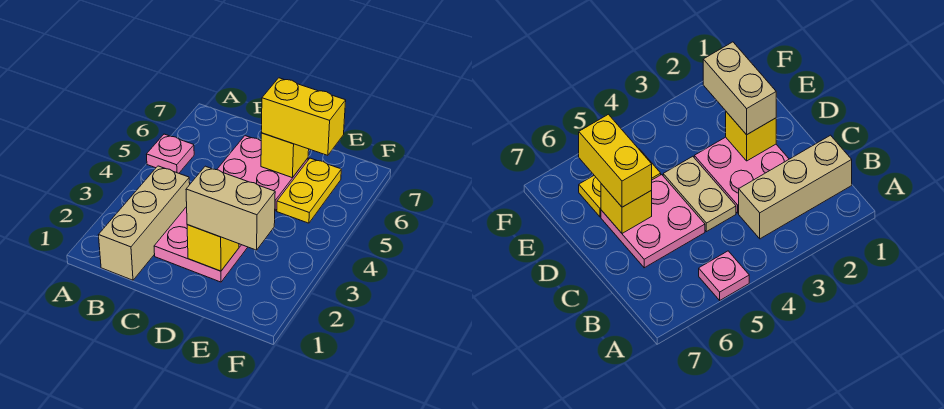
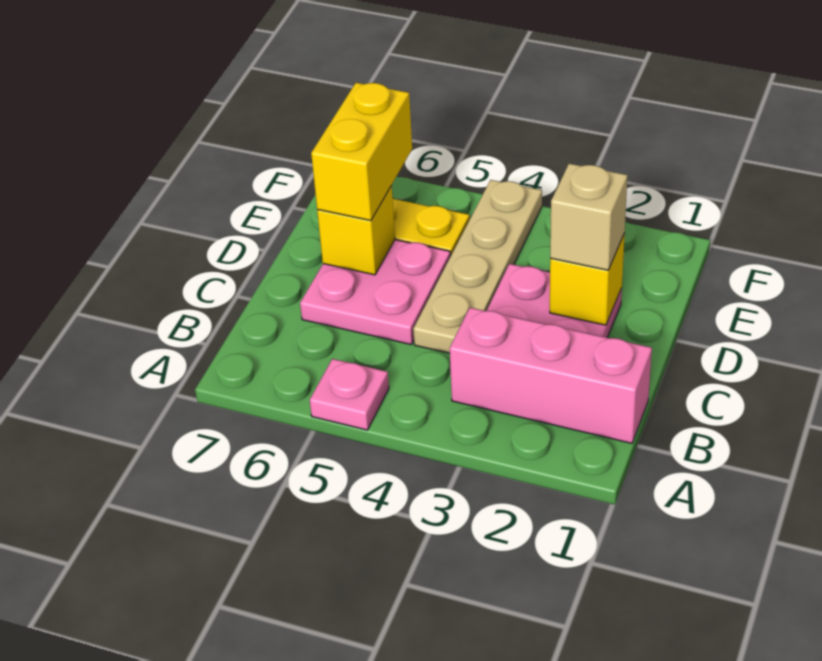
tan 1x3 brick [99,166,190,280] -> pink 1x3 brick [450,308,652,443]
tan 1x2 plate [663,156,736,232] -> tan 1x4 plate [413,180,542,353]
tan 1x2 brick [186,166,275,250] -> tan 1x1 brick [550,164,627,270]

